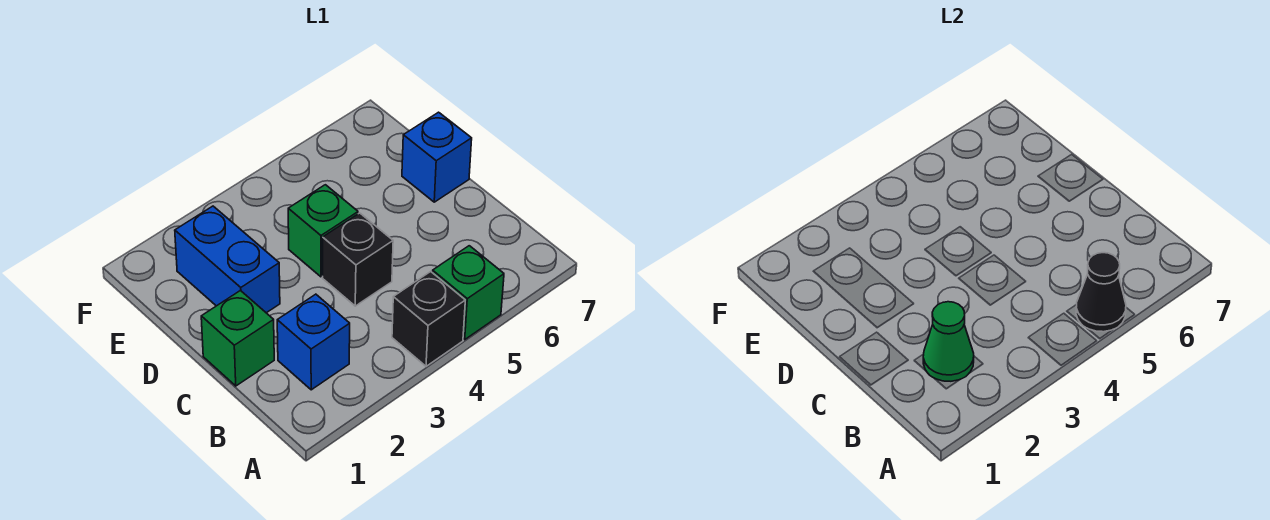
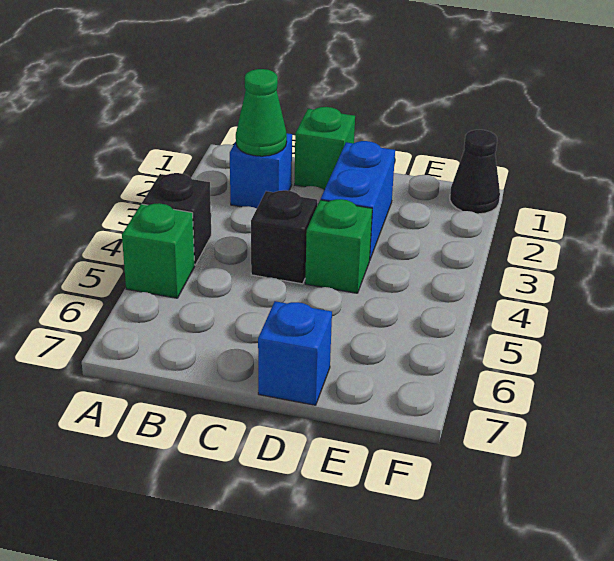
black 1x1 cone [1076,253,1126,332] -> black 1x1 cone moved to [450,130,500,214]
blue 1x2 brick [175,206,280,313] -> blue 1x2 brick turned to [321,141,395,261]

